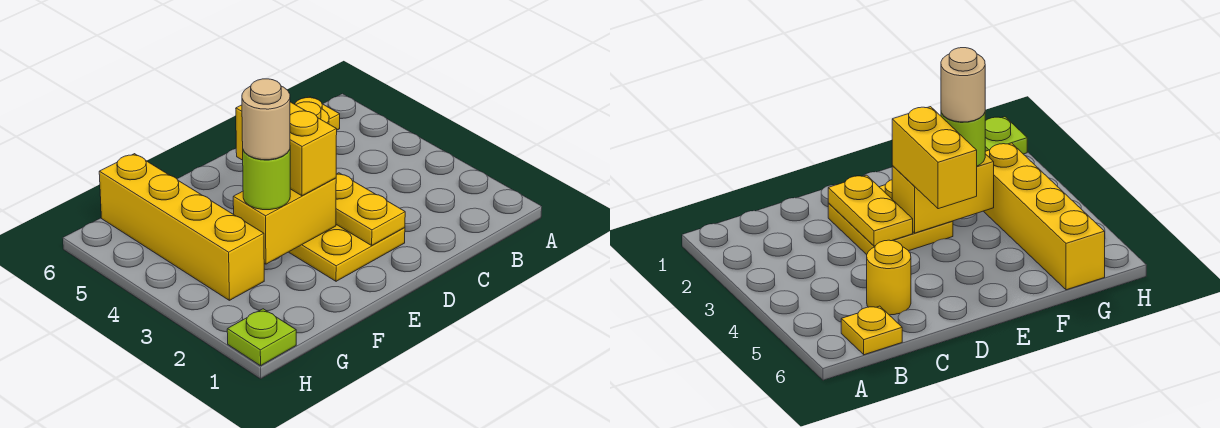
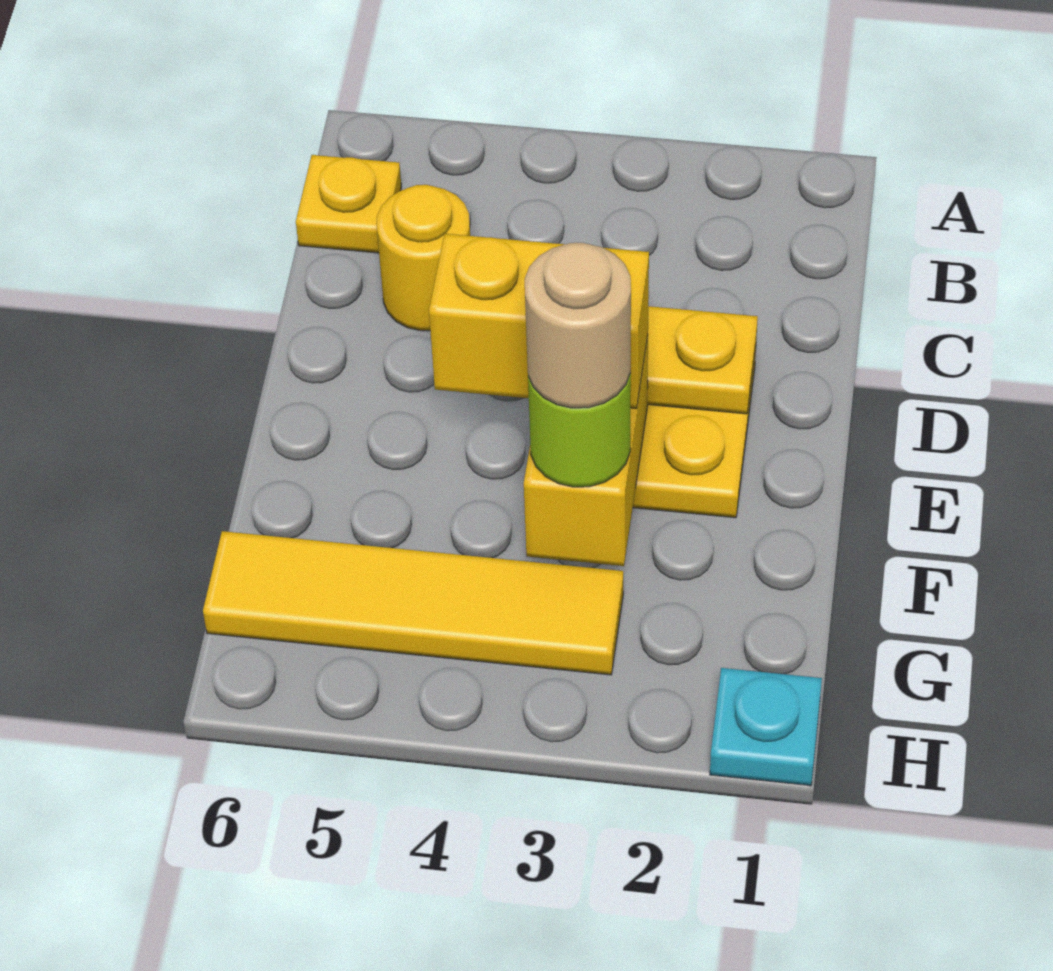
yellow 1x4 brick [99,154,264,300] -> yellow 1x4 tile [203,531,623,675]
lime 1x1 plate [227,309,296,366] -> cyan 1x1 plate [710,668,822,786]

